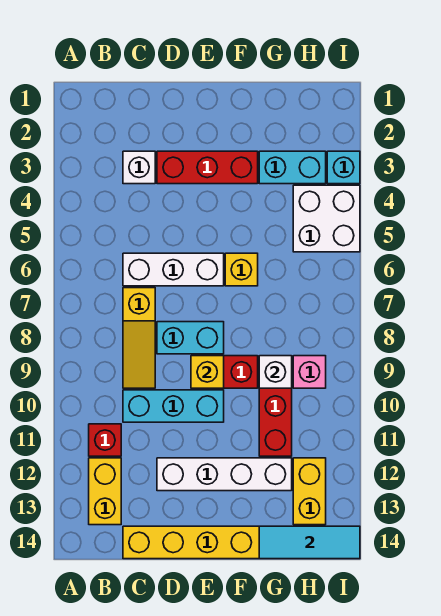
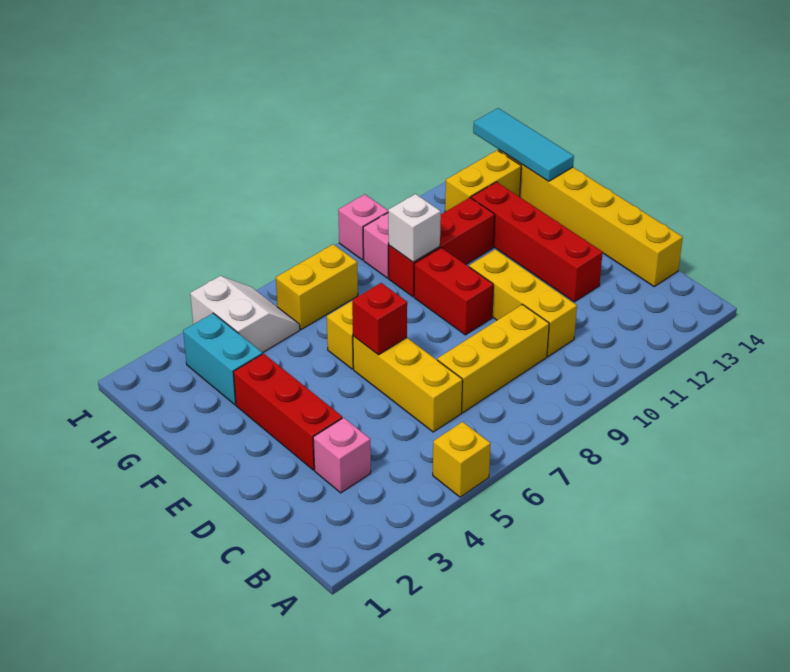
red 1x1 brick [89,424,121,456] -> red 1x1 brick moved to [352,283,407,355]
yellow 1x2 brick [89,458,121,525] -> yellow 1x2 brick moved to [276,244,358,329]
white 1x1 brick [123,151,155,184] -> pink 1x1 brick [313,418,371,493]
white 1x3 brick [123,253,224,286] -> yellow 1x3 brick [353,336,463,432]
yellow 1x3 slope [123,288,155,388] -> yellow 1x3 brick [437,304,549,413]
cyan 1x3 brick [123,390,224,422] -> yellow 1x3 brick [469,249,577,356]
cyan 1x2 brick [157,322,224,354] -> none
white 1x4 brick [157,458,292,491] -> red 1x4 brick [471,182,603,302]
yellow 1x1 brick [191,356,224,388] -> yellow 1x1 brick moved to [433,422,491,497]
white 2x2 brick [293,185,360,252] -> white 2x2 slope [190,276,300,353]
cyan 1x1 brick [327,151,360,184] -> none
none -> pink 1x1 brick [338,194,388,260]

